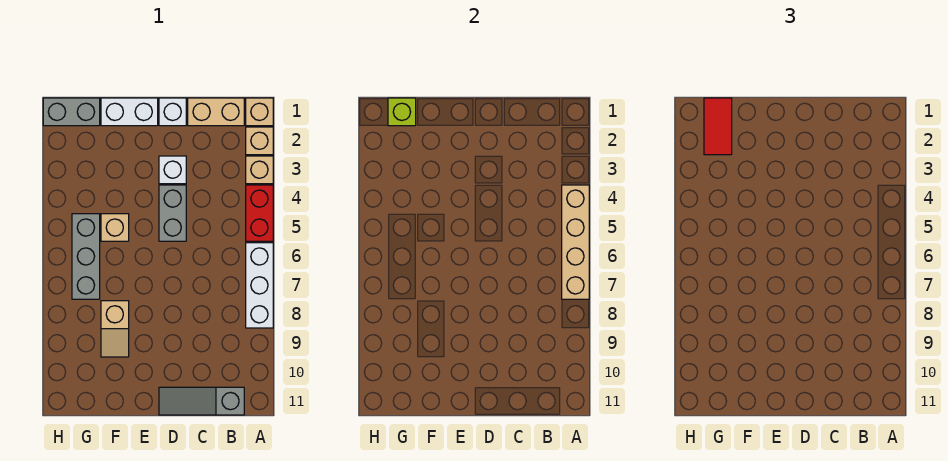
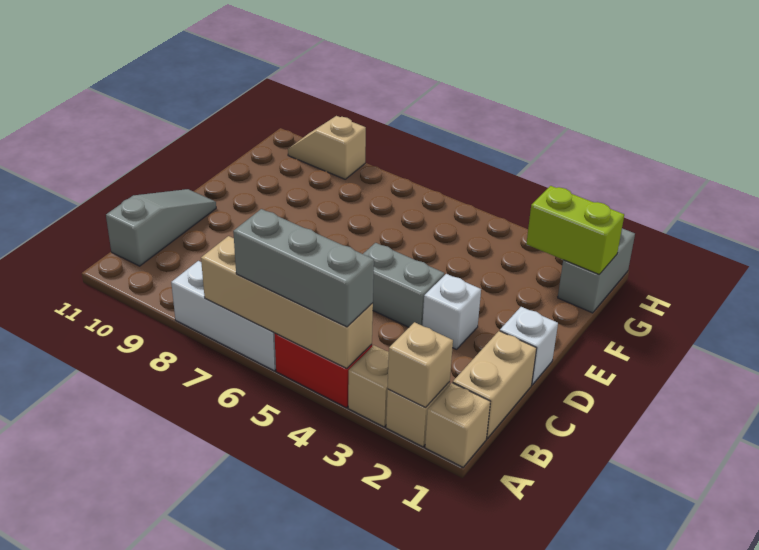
white 1x2 brick [101,98,158,126] -> none
tan 1x1 brick [101,214,129,241] -> tan 1x1 brick moved to [387,322,453,407]
tan 1x2 slope [101,301,129,357] -> tan 1x2 slope moved to [288,116,366,179]
lime 1x1 brick [388,98,416,126] -> lime 1x2 brick [526,186,624,275]
red 1x2 tile [704,98,732,155] -> none
grey 1x3 brick [72,214,100,299] -> grey 1x3 brick moved to [233,209,374,327]

